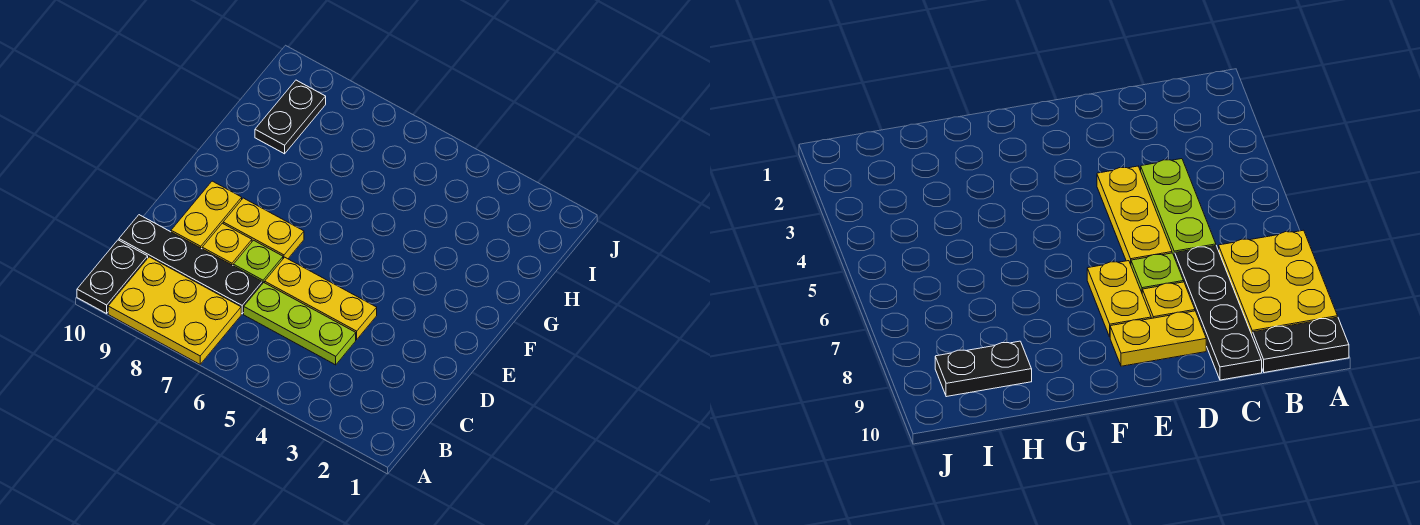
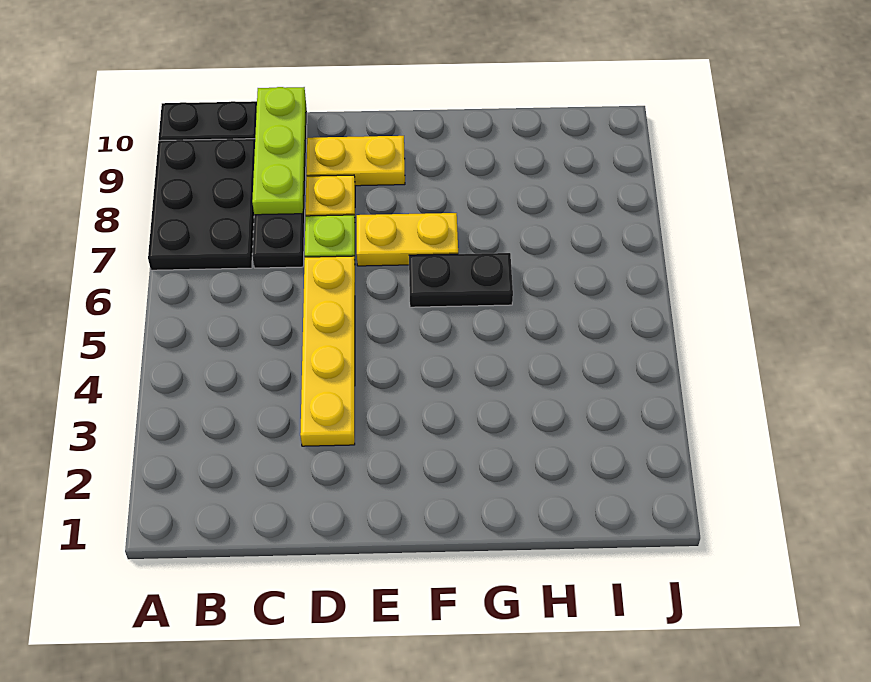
yellow 2x3 plate [108,257,241,364] -> black 2x3 plate [148,139,255,270]
lime 1x3 plate [244,283,356,365] -> lime 1x3 plate moved to [252,87,306,215]
yellow 1x3 plate [265,257,377,340] -> yellow 1x4 plate [300,256,355,446]
yellow 1x2 plate [223,198,304,259] -> yellow 1x2 plate turned to [357,213,458,266]
black 1x2 plate [255,80,326,154] -> black 1x2 plate moved to [409,253,513,307]

